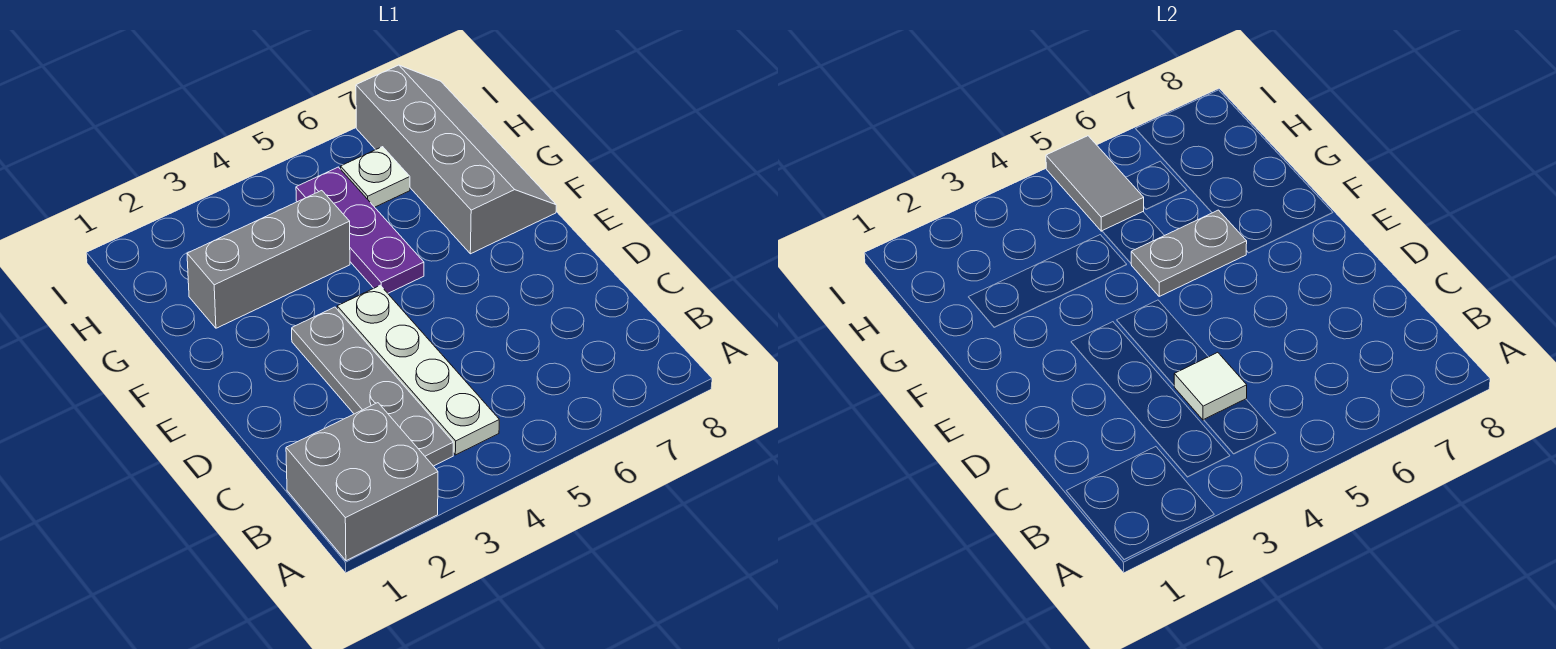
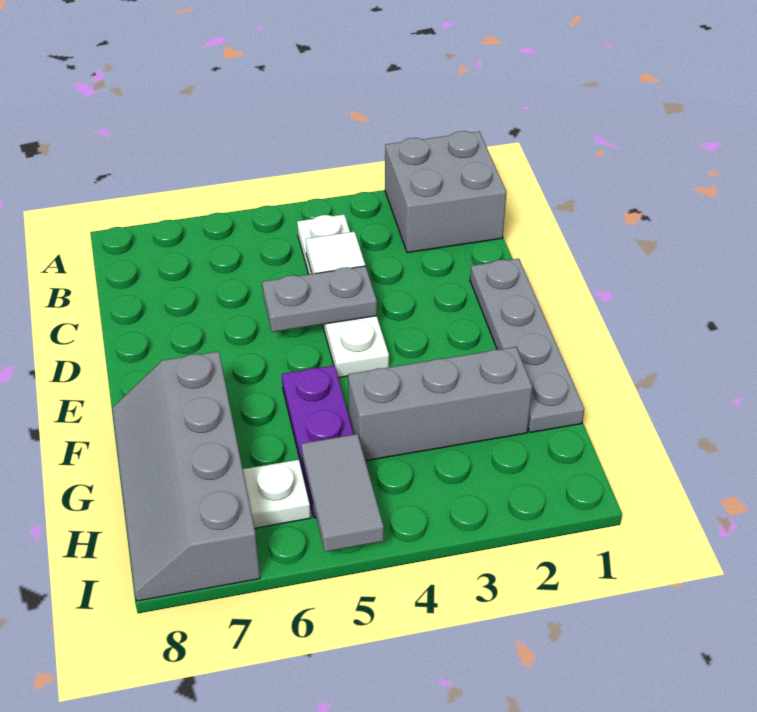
grey 1x4 plate [292,307,453,466] -> grey 1x4 plate moved to [470,259,584,433]
grey 1x2 plate [1131,210,1247,296] -> grey 1x2 plate moved to [262,266,377,332]

